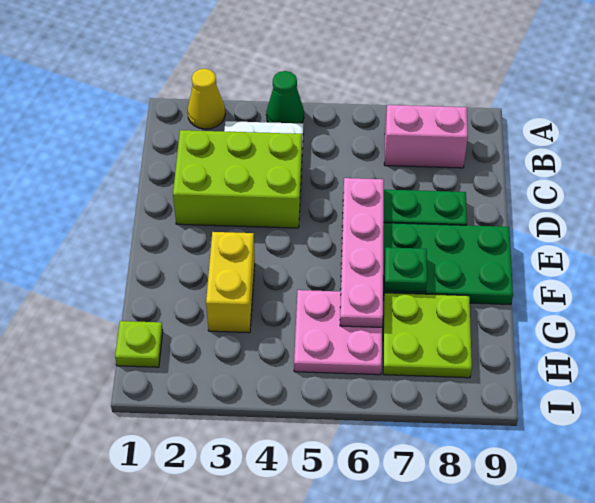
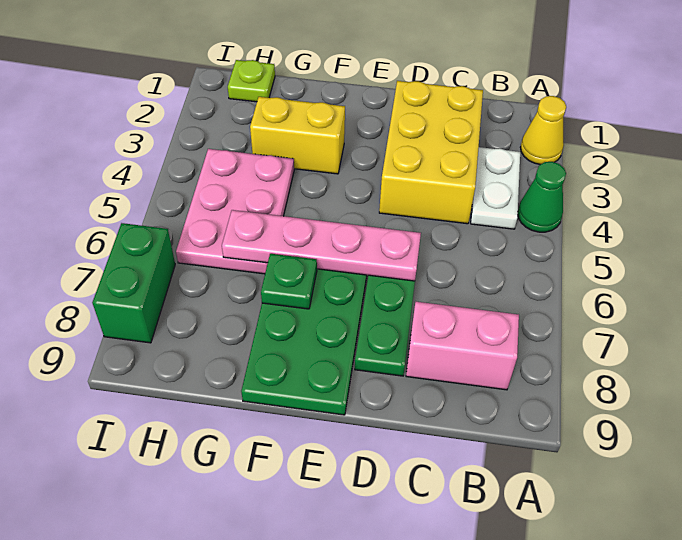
pink 1x2 brick [384,105,468,168] -> pink 1x2 brick turned to [406,302,519,390]
lime 2x3 brick [173,130,302,228] -> yellow 2x3 brick [379,81,483,224]
pink 2x2 plate [294,290,382,375] -> pink 2x3 plate [176,149,294,274]
lime 2x2 plate [383,293,472,378] -> none
none -> green 1x2 brick [92,223,175,343]

